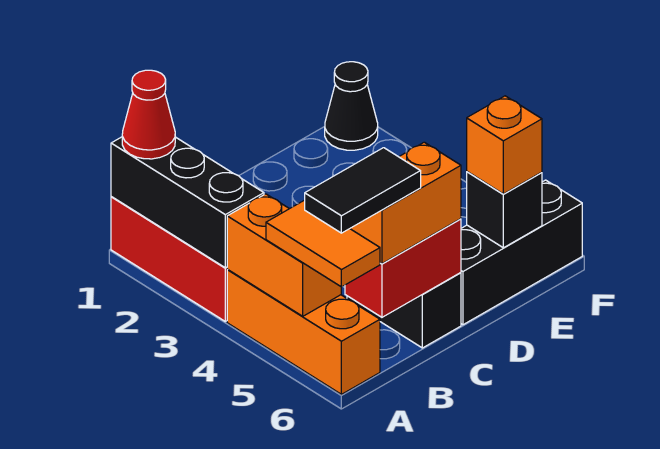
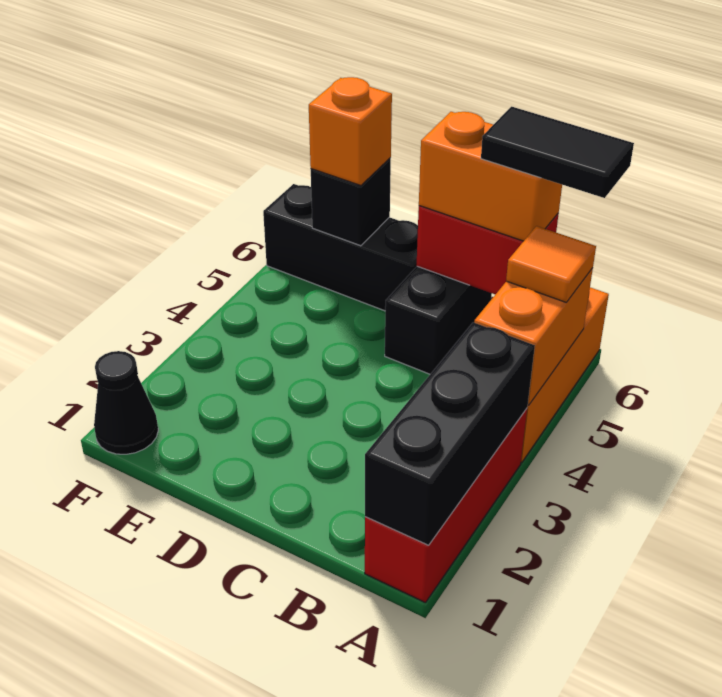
red 1x1 cone [122,70,175,159] -> none
orange 1x2 tile [266,200,380,287] -> orange 1x1 tile [506,226,596,302]

